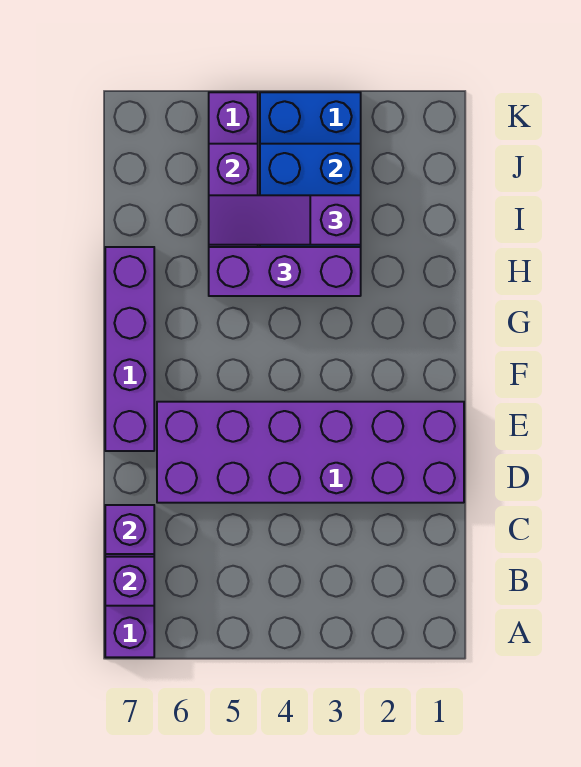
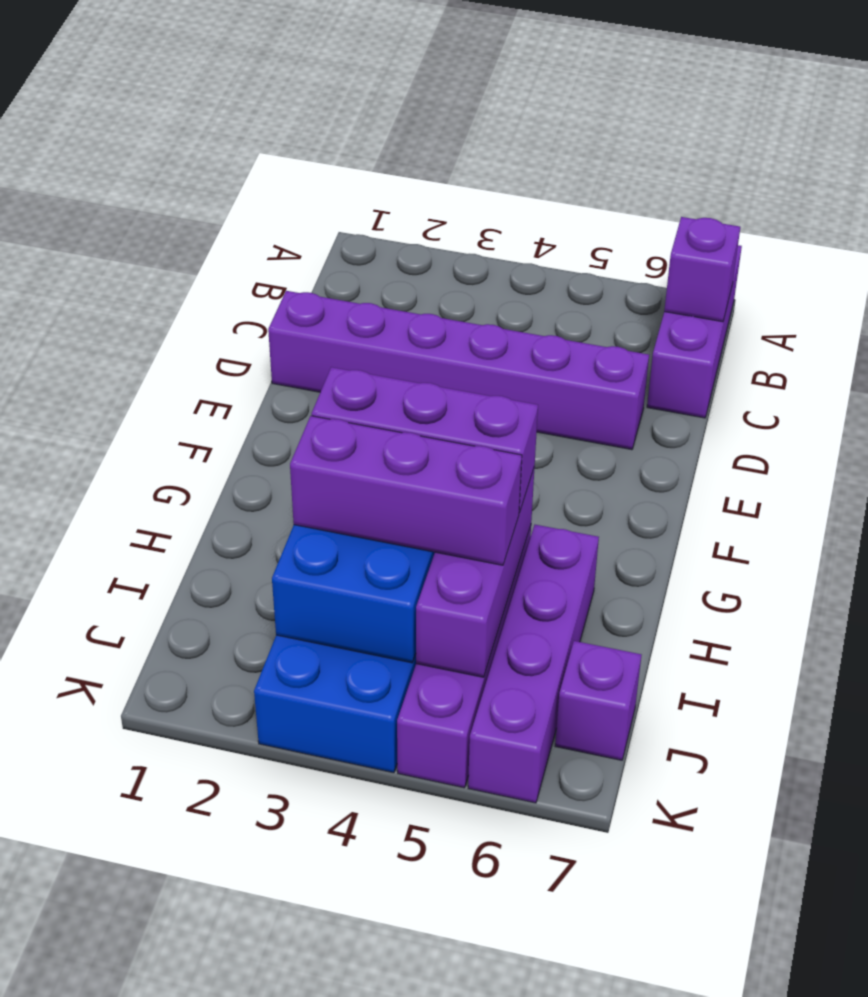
purple 1x1 brick [105,505,154,554] -> purple 1x1 brick moved to [555,641,641,760]
purple 2x6 brick [157,402,464,503] -> purple 1x6 brick [268,291,649,450]
purple 1x4 brick [105,247,154,451] -> purple 1x4 brick moved to [468,525,599,803]
purple 1x3 slope [209,195,361,245] -> purple 1x3 brick [290,416,522,565]

